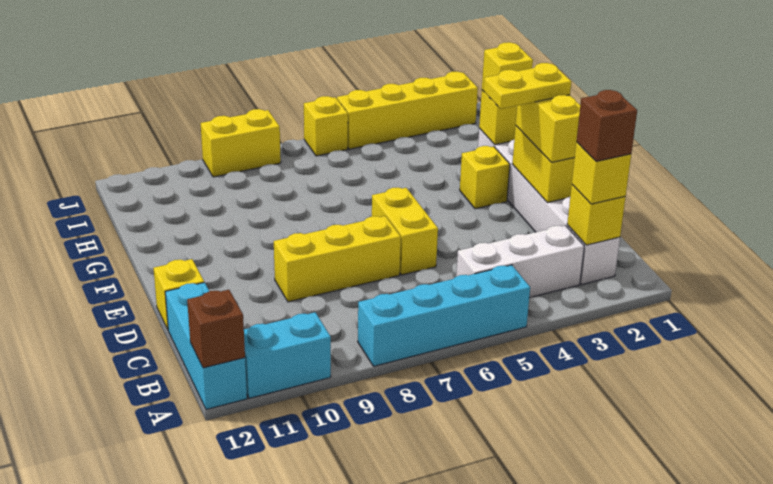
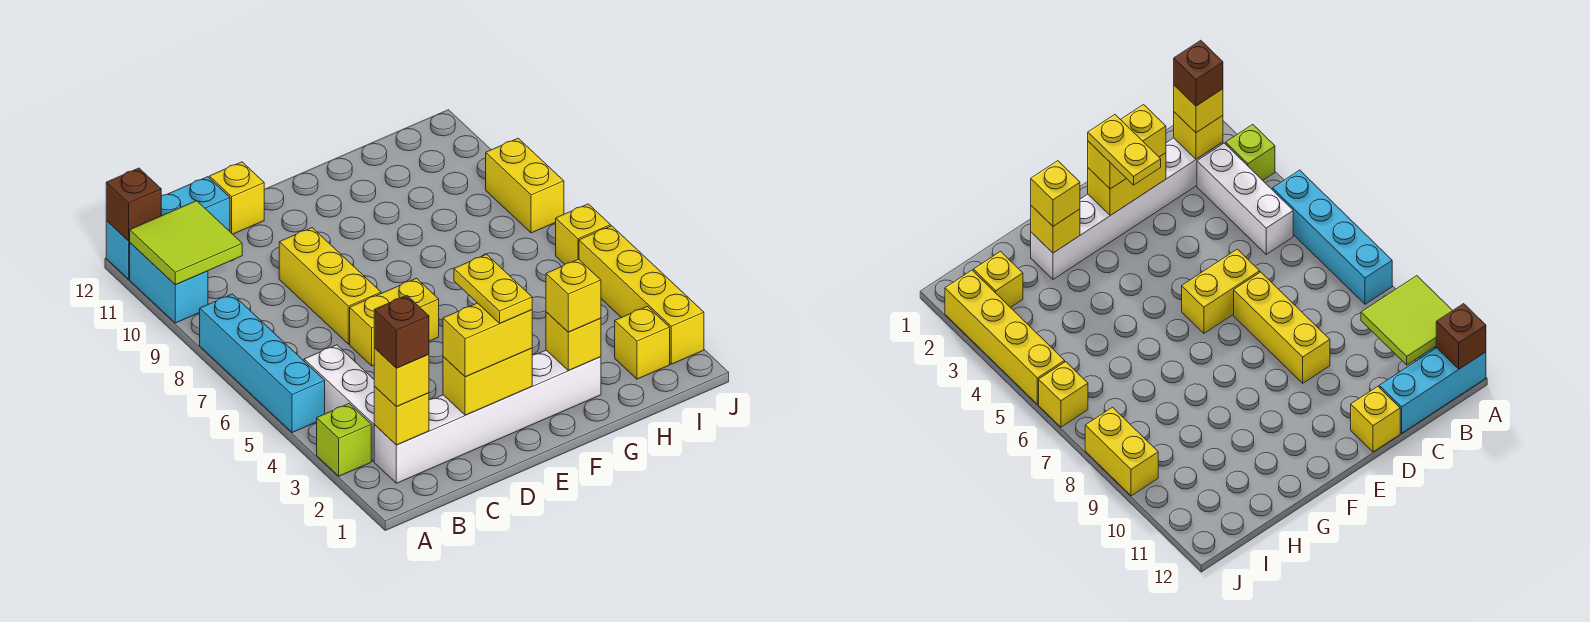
none -> lime 1x1 brick [317,404,371,476]
none -> lime 2x2 tile [130,201,242,285]
yellow 1x1 brick [460,146,510,209] -> yellow 1x1 brick moved to [615,306,670,379]

